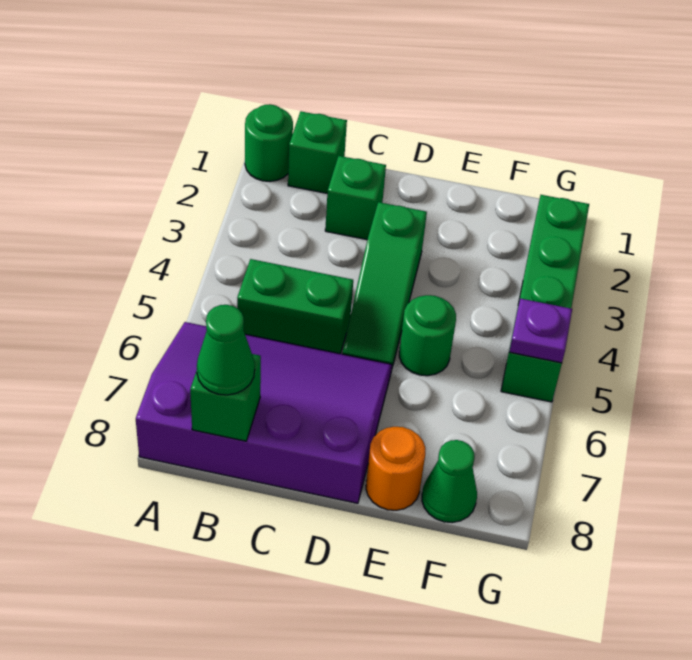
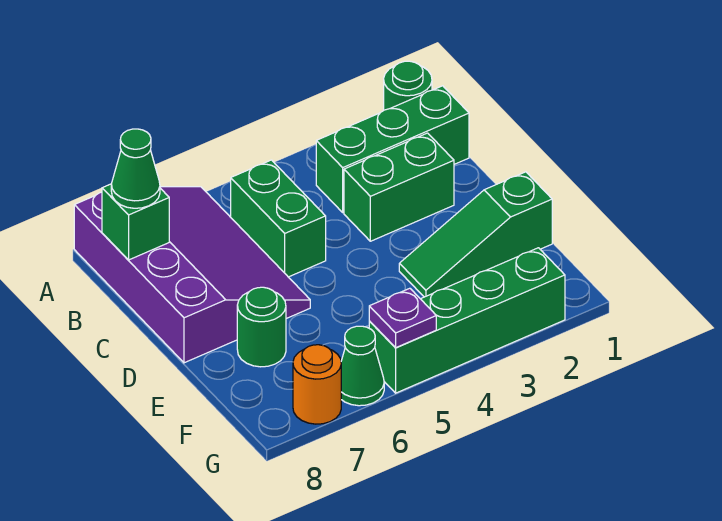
green 1x1 brick [288,111,347,193] -> green 1x3 brick [316,86,469,212]
green 1x1 brick [325,156,386,240] -> green 1x2 brick [344,133,454,241]
green 1x3 slope [342,202,427,367] -> green 1x3 slope moved to [399,172,552,297]
green 1x1 round brick [399,295,456,376] -> green 1x1 round brick moved to [237,287,286,367]
orange 1x1 round brick [366,427,426,510] -> orange 1x1 round brick moved to [293,345,341,424]
green 1x1 cone [422,440,477,523] -> green 1x1 cone moved to [341,326,384,406]

